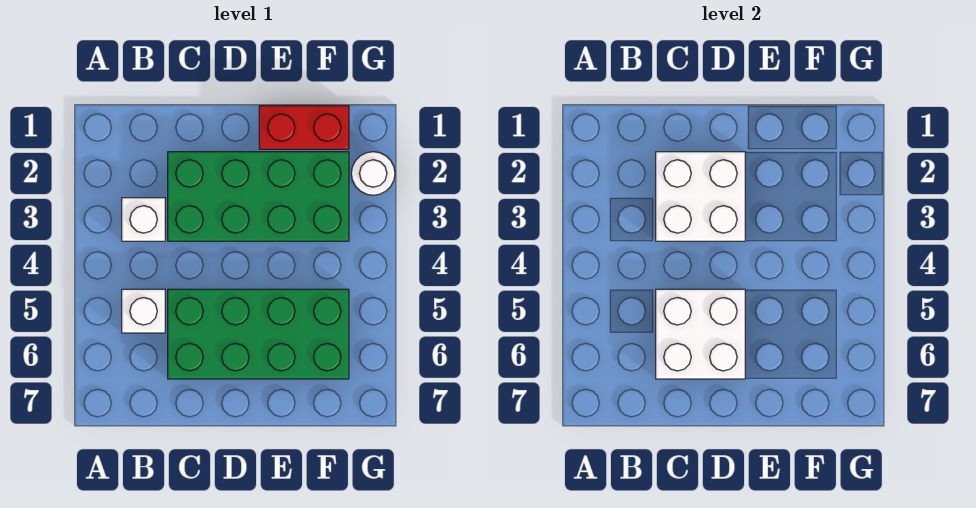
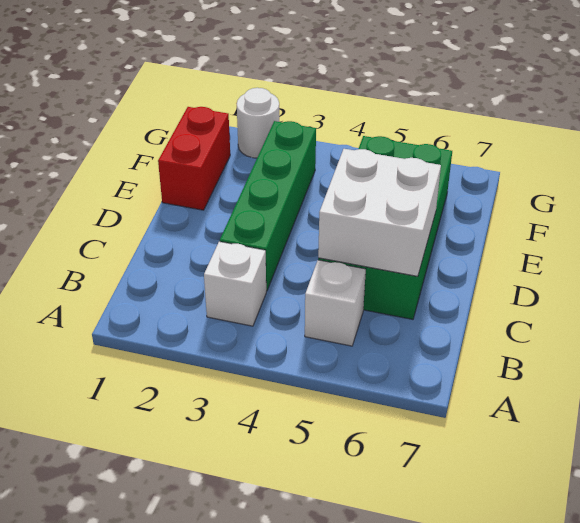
green 2x4 brick [168,152,349,241] -> green 1x4 brick [220,121,316,291]
white 2x2 brick [656,152,745,241] -> none

